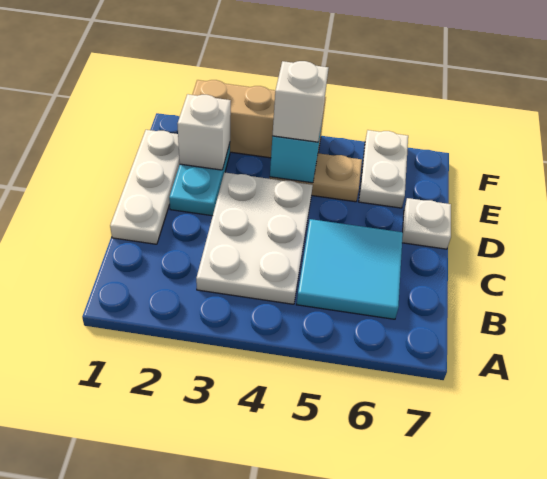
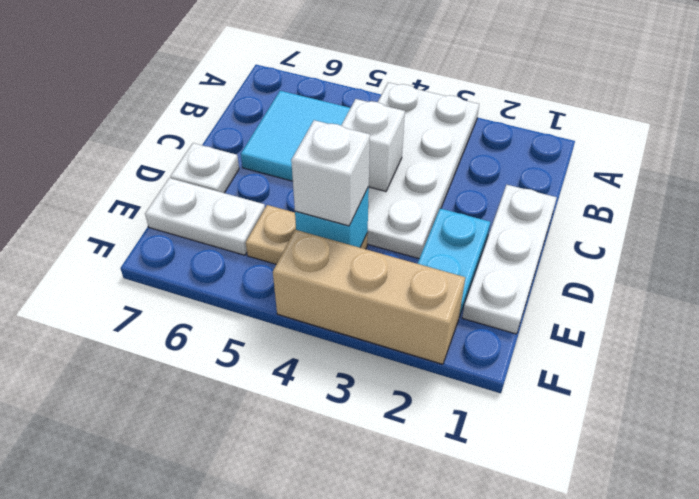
white 2x3 plate [196,172,313,304] -> white 2x4 plate [367,82,479,259]
white 1x1 brick [177,94,231,170] -> white 1x1 brick moved to [341,99,405,191]
white 1x2 plate [359,130,408,208] -> white 1x2 plate turned to [145,178,265,255]

